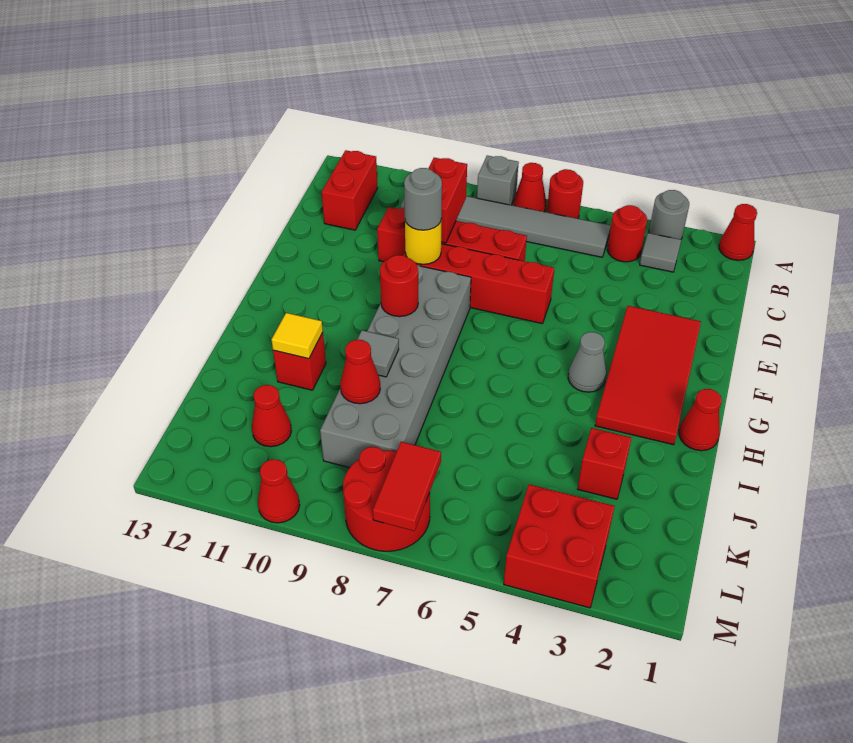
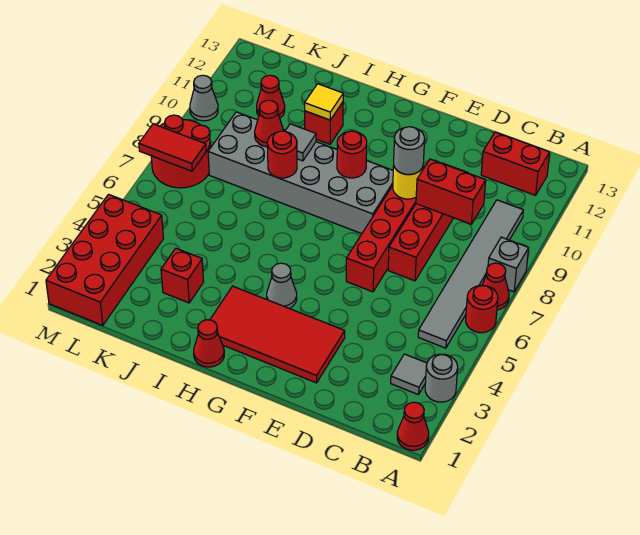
red 1x1 round brick [607,205,647,262] -> red 1x1 round brick moved to [267,131,297,178]
red 2x2 brick [504,484,615,608] -> red 2x4 brick [46,194,164,325]
red 1x1 cone [258,459,300,523] -> grey 1x1 cone [190,75,218,121]

